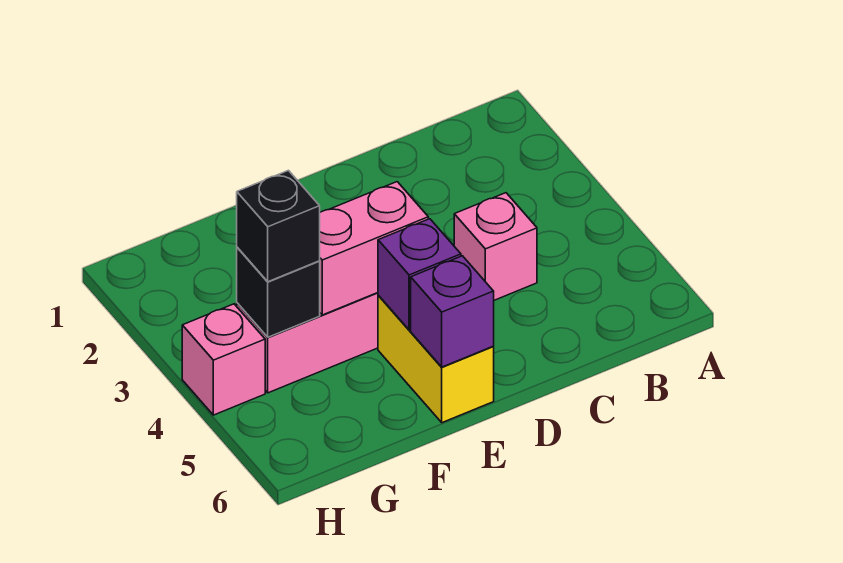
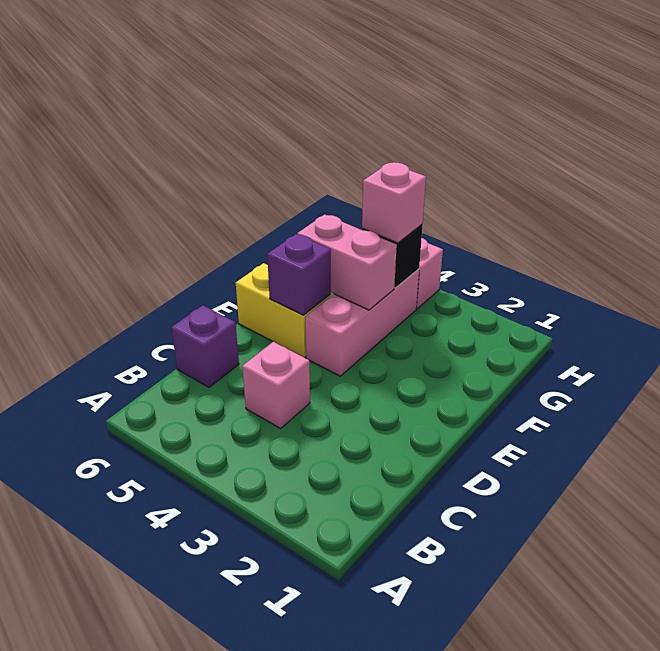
pink 1x2 brick [320,182,428,315] -> pink 1x2 brick turned to [297,215,397,310]
purple 1x1 brick [411,256,494,367] -> purple 1x1 brick moved to [171,306,239,387]
black 1x1 brick [237,171,320,282] -> pink 1x1 brick [362,162,426,243]

